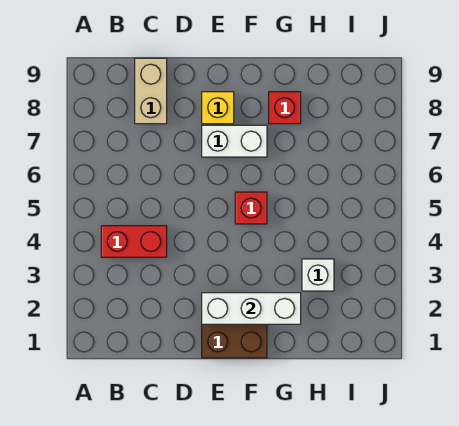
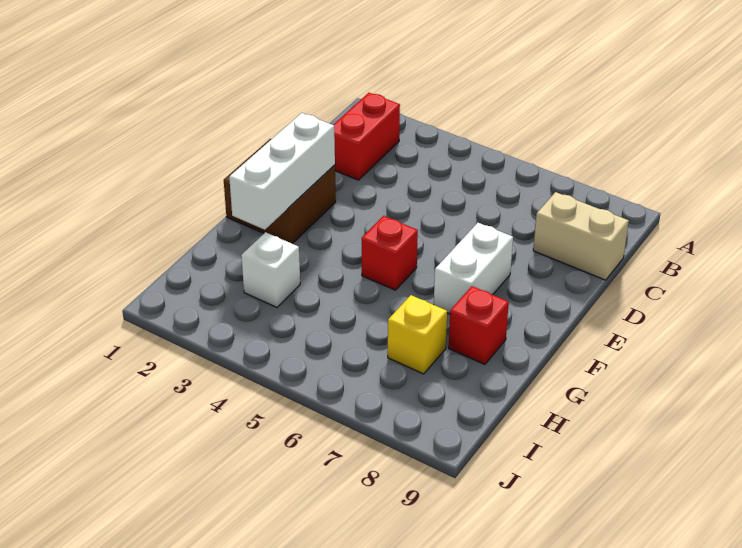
red 1x2 brick [101,226,167,257] -> red 1x2 brick moved to [333,93,400,180]
yellow 1x1 brick [202,92,234,124] -> yellow 1x1 brick moved to [388,295,447,374]

